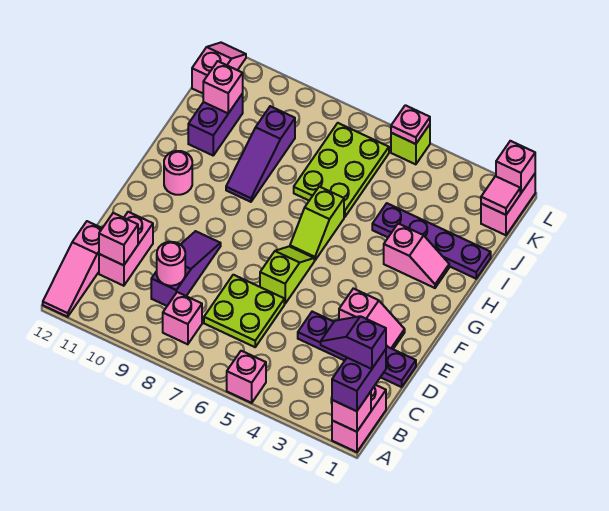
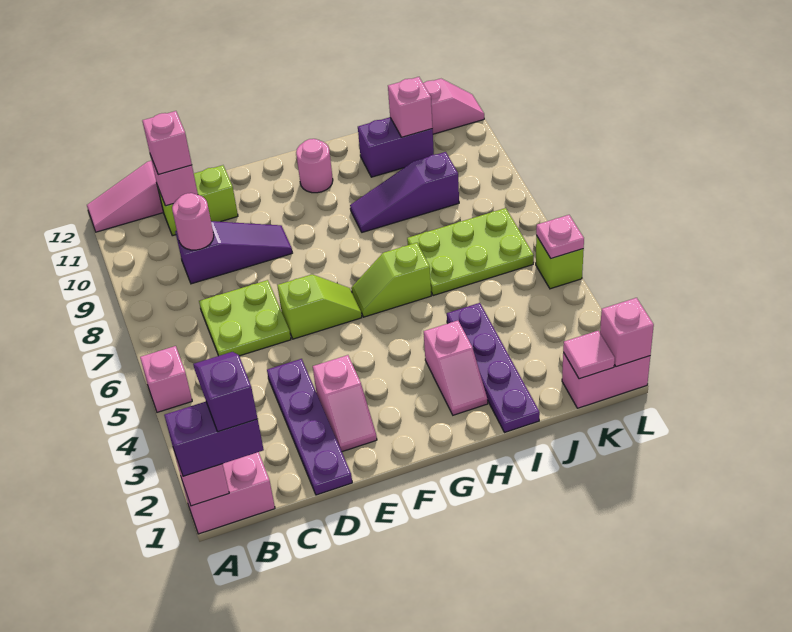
pink 1x1 brick [163,292,202,344] -> pink 1x1 brick moved to [142,111,192,175]
pink 1x2 brick [99,212,153,286] -> lime 1x2 brick [157,165,238,236]

